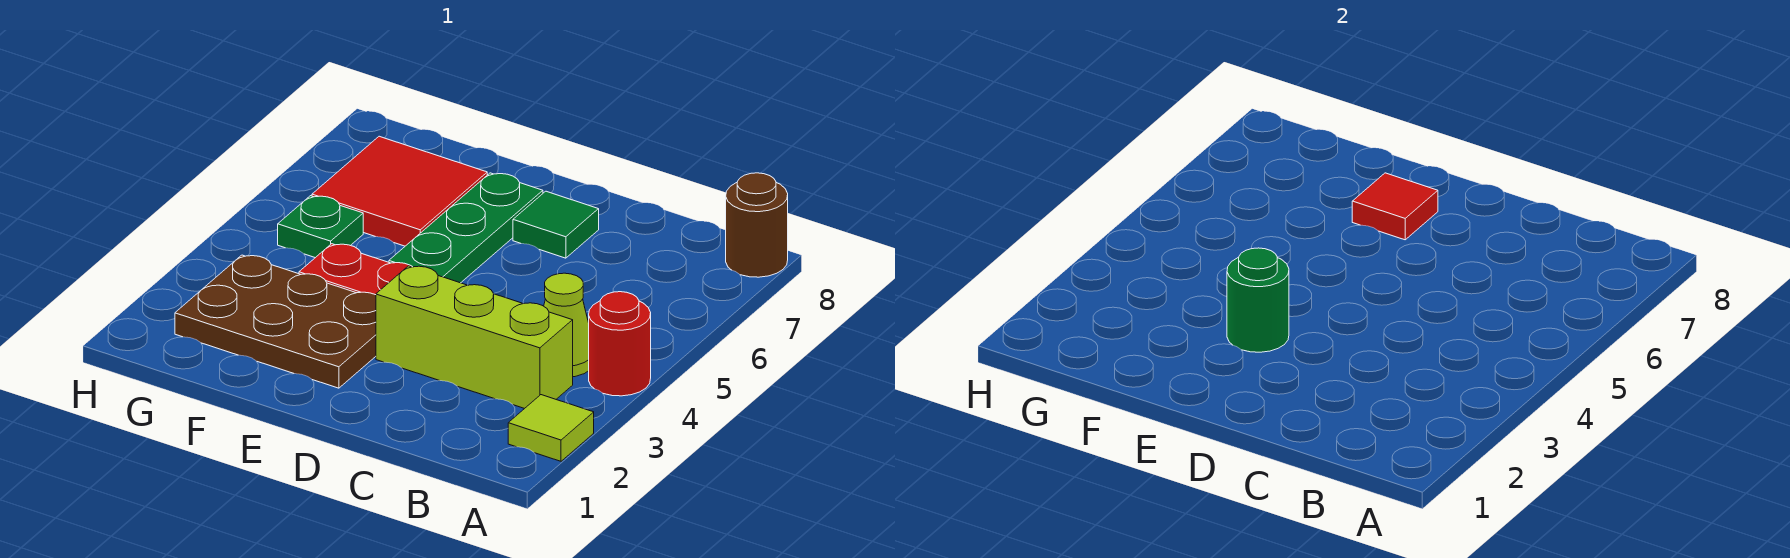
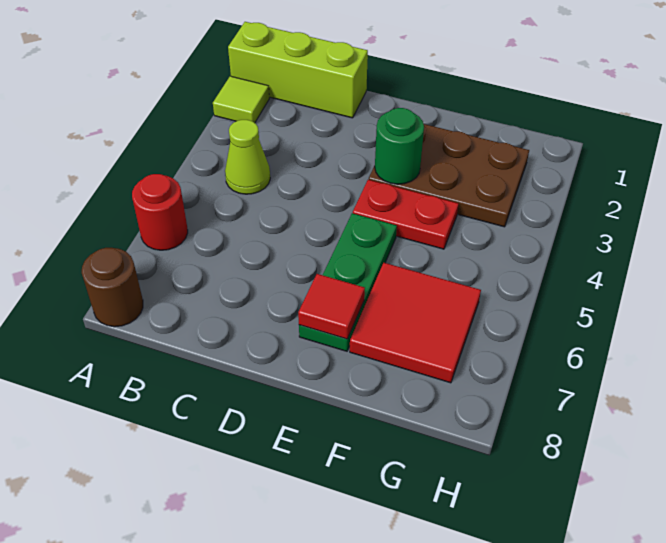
red 1x1 round brick [589,292,651,396] -> red 1x1 round brick moved to [132,174,188,250]
lime 1x3 brick [376,266,573,409] -> lime 1x3 brick moved to [228,22,368,118]
green 1x1 tile [513,191,599,258] -> none
green 1x1 plate [278,196,363,258] -> none

